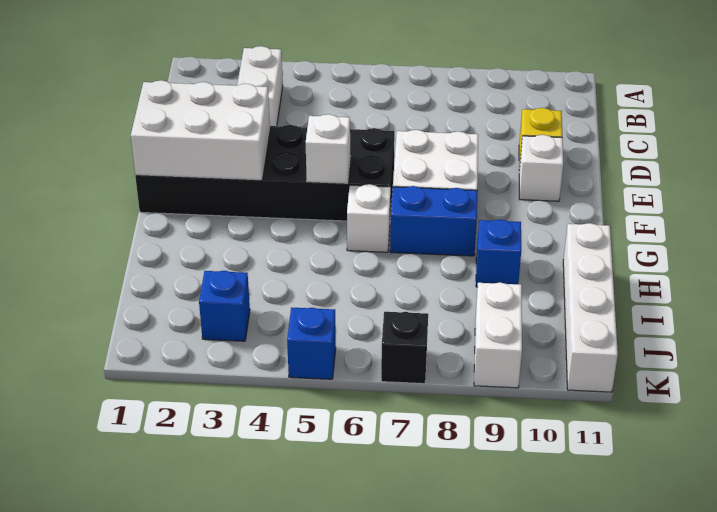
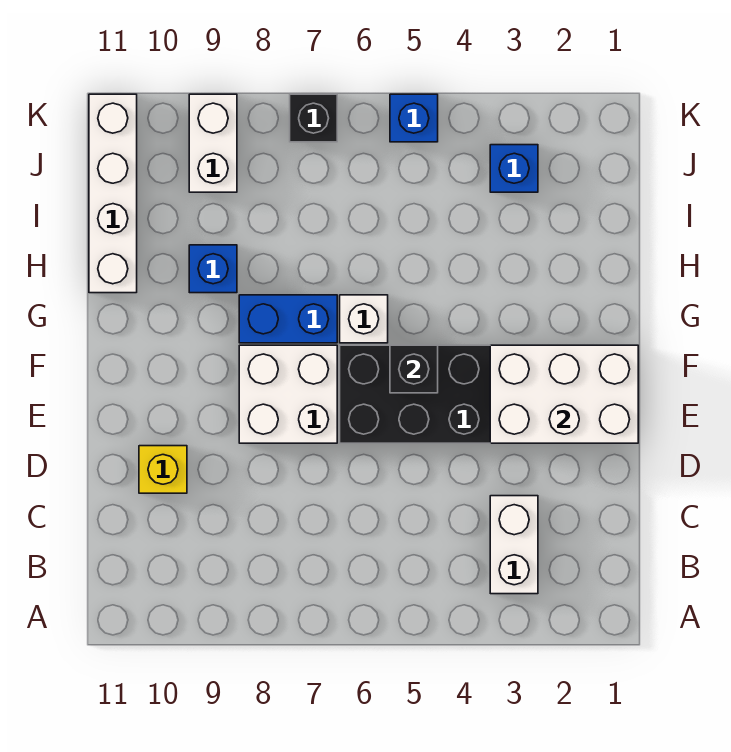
white 1x1 brick [519,135,563,201] -> none
white 1x1 brick [306,114,350,183] -> black 1x1 brick [390,345,438,393]

